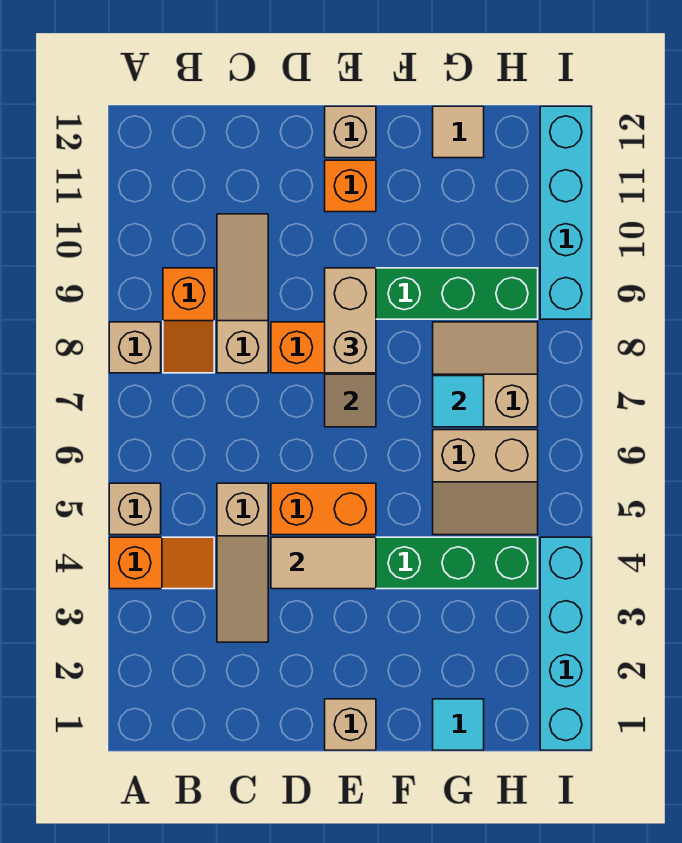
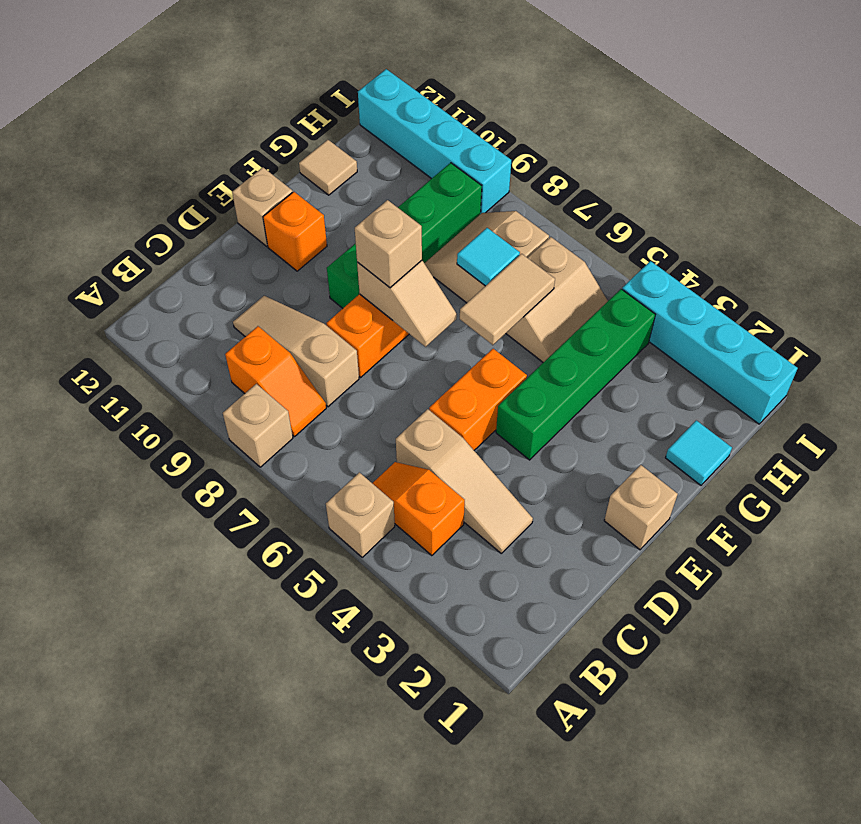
orange 1x2 slope [109,537,214,589] -> orange 1x2 slope turned to [372,462,465,556]
tan 1x2 tile [271,537,376,589] -> tan 1x2 tile moved to [460,254,555,345]
tan 1x2 brick [325,268,376,373] -> tan 1x1 brick [355,200,422,288]

